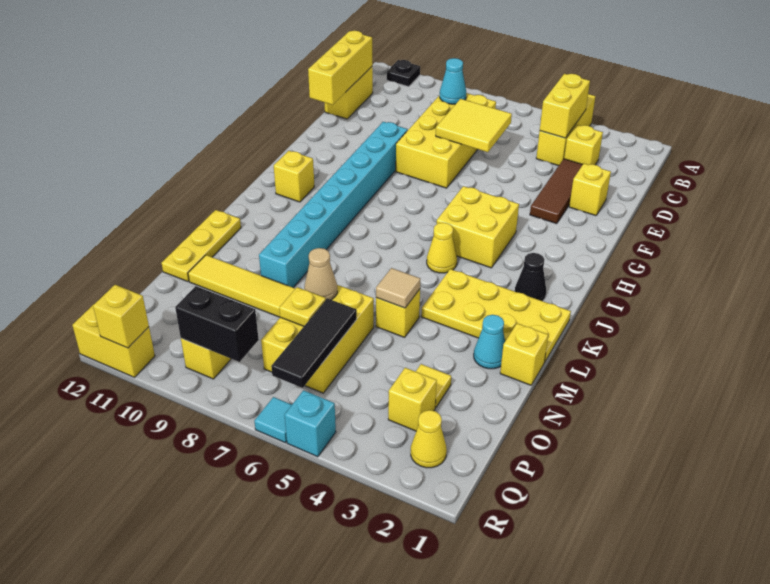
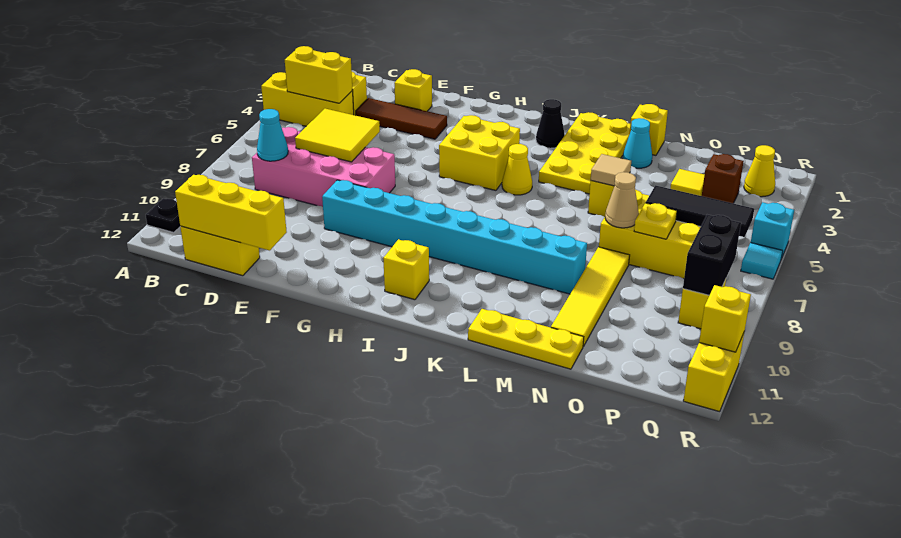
yellow 2x4 brick [396,93,496,188] -> pink 2x4 brick [252,127,395,207]
yellow 1x1 brick [388,368,437,431] -> brown 1x1 brick [702,154,744,203]

